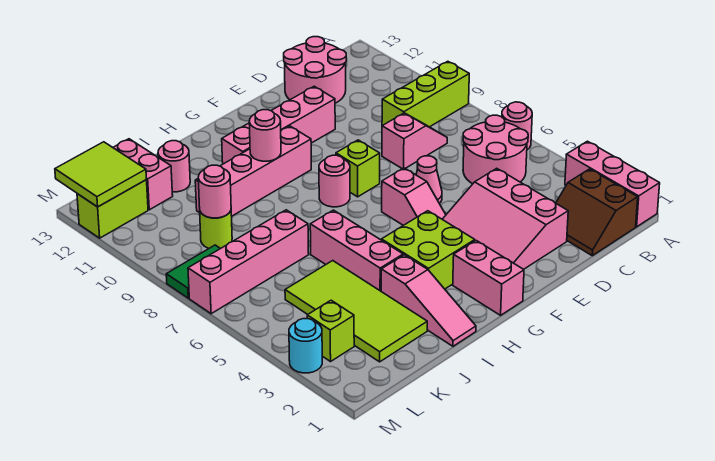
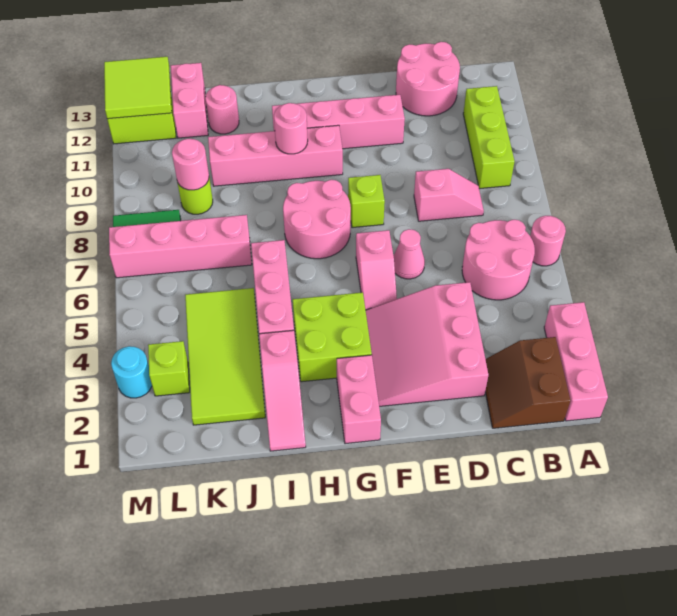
lime 1x3 brick [382,61,469,127] -> lime 1x3 brick turned to [463,86,514,189]
pink 1x1 round brick [319,155,350,207] -> pink 2x2 round brick [283,180,351,259]

